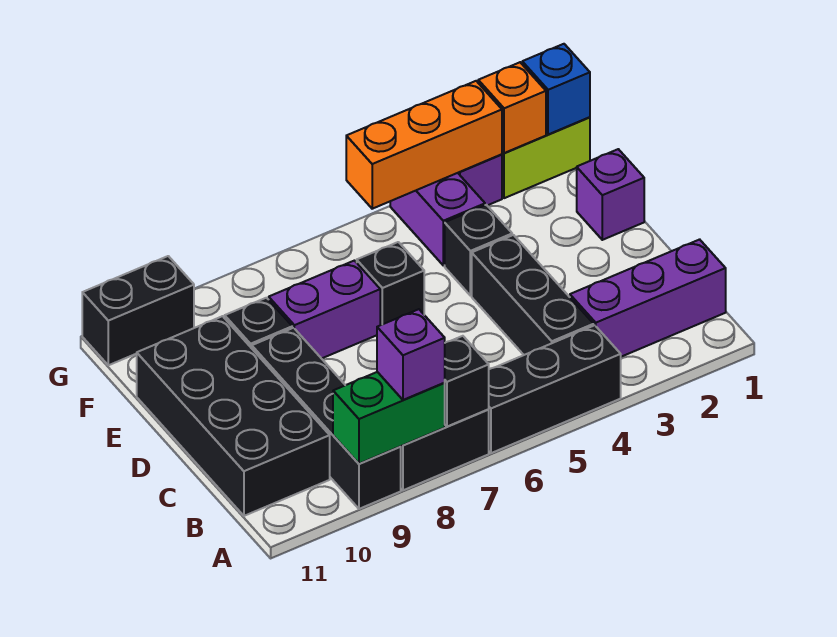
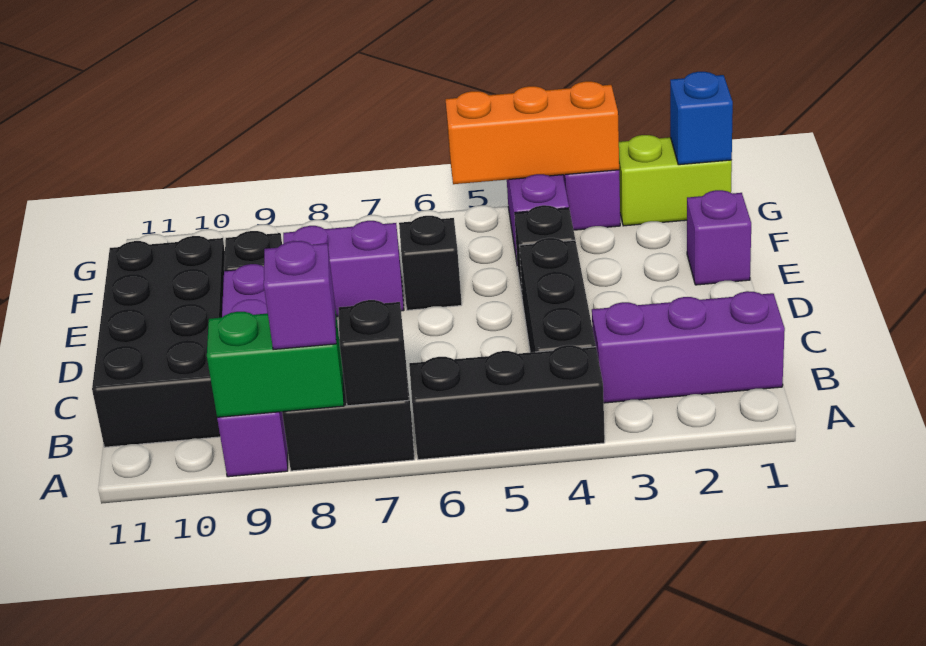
black 1x4 brick [252,328,401,509] -> purple 1x4 brick [217,264,288,477]
orange 1x1 brick [478,62,546,153] -> none
black 1x2 brick [82,256,194,365] -> none

